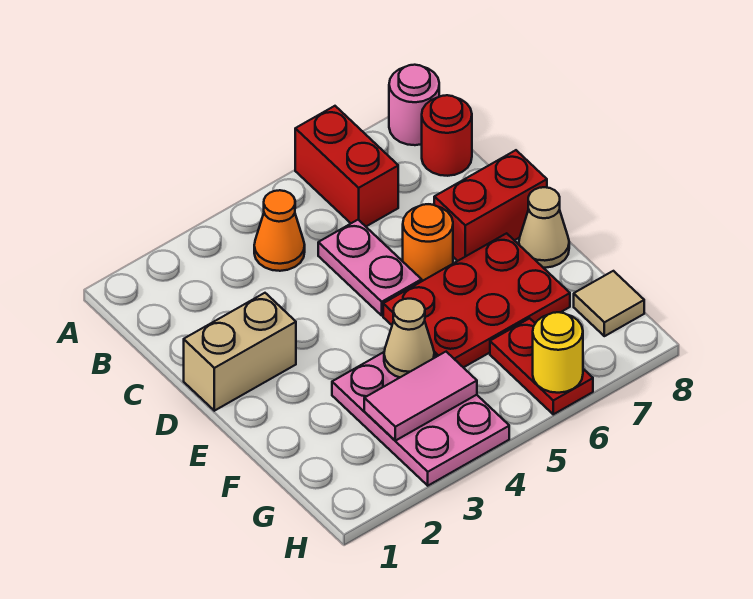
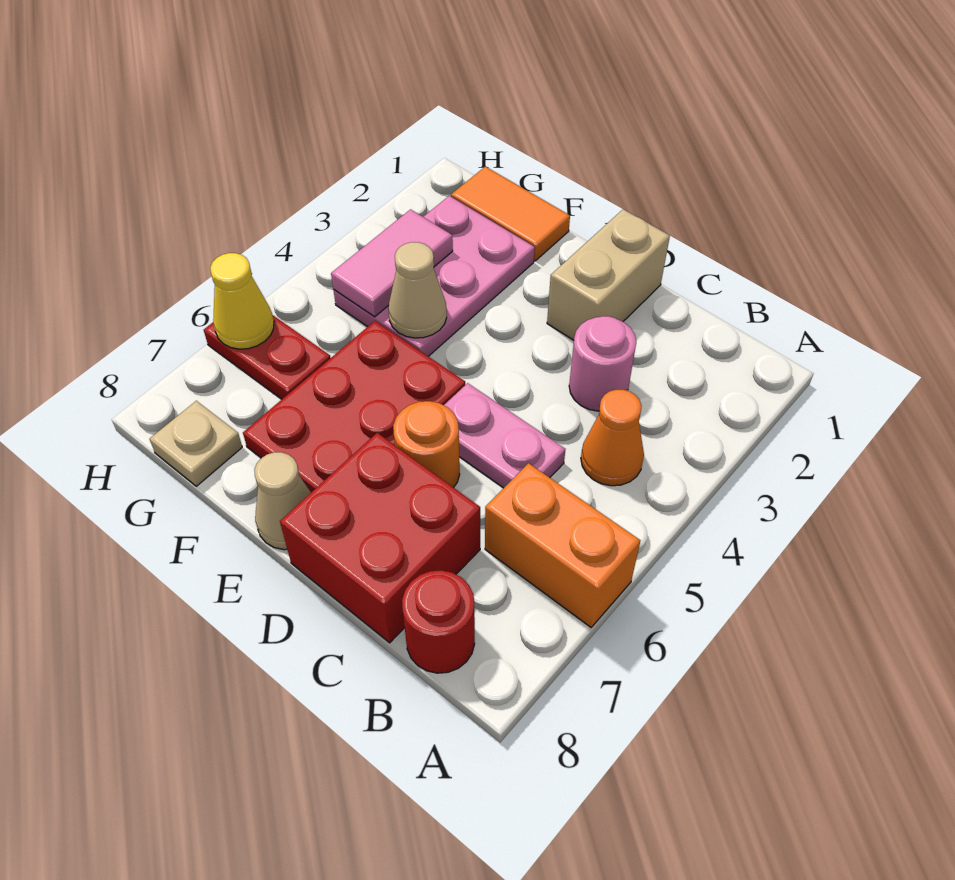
red 1x2 brick [295,106,398,226] -> orange 1x2 brick [485,463,641,627]
pink 1x1 round brick [389,65,439,145] -> pink 1x1 round brick moved to [569,316,636,411]
red 1x2 brick [434,150,547,261] -> red 2x2 brick [280,433,480,643]
none -> orange 1x2 tile [451,167,570,261]
pink 2x3 plate [332,352,509,486] -> pink 2x3 plate turned to [333,196,535,356]
tan 1x1 tile [574,271,644,336] -> tan 1x1 plate [150,401,242,486]
yellow 1x1 round brick [533,312,583,393] -> yellow 1x1 cone [210,253,274,349]

